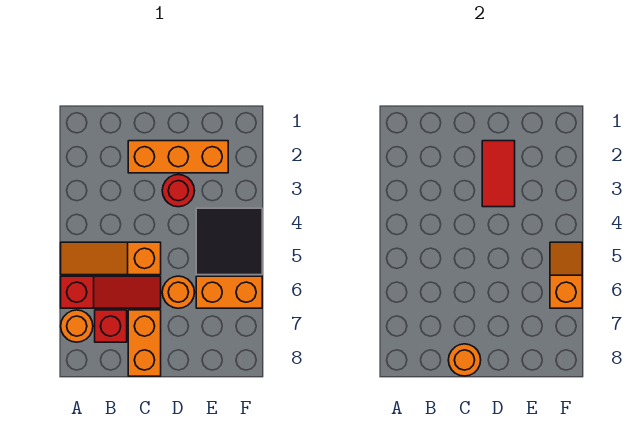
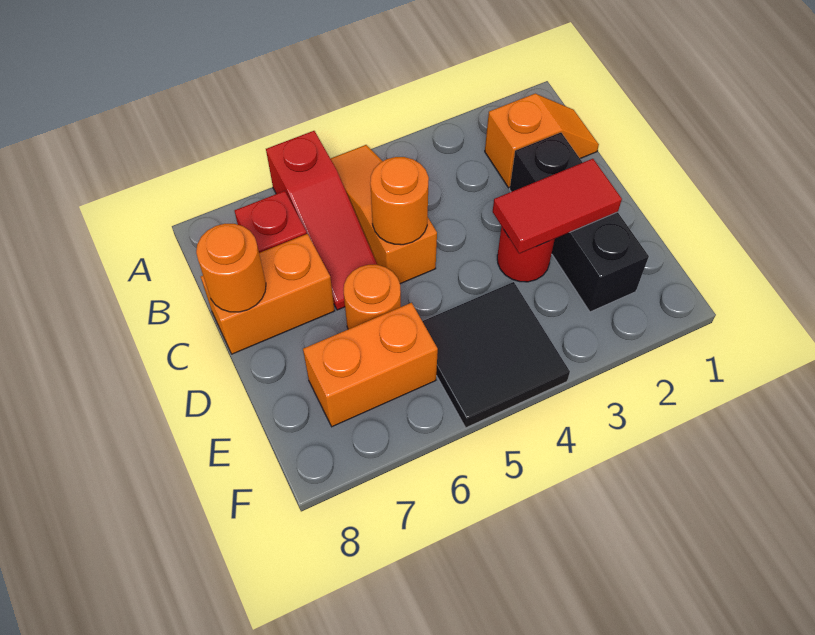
orange 1x1 round brick [61,310,93,342] -> orange 1x1 round brick moved to [370,157,429,245]
orange 1x3 brick [128,141,228,173] -> black 1x3 brick [510,133,649,312]
orange 1x2 brick [196,276,262,308] -> orange 1x2 brick turned to [303,303,438,427]
orange 1x2 slope [550,242,582,308] -> orange 1x2 slope moved to [485,94,599,188]

